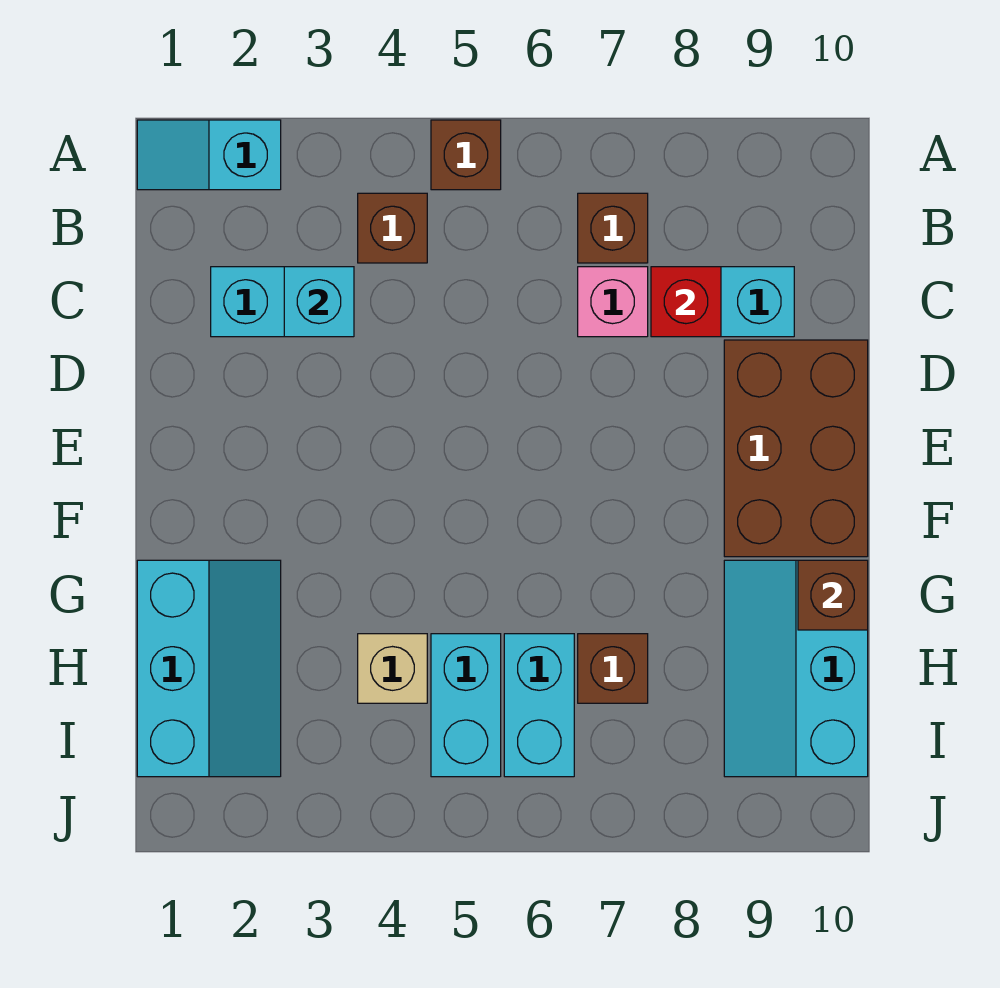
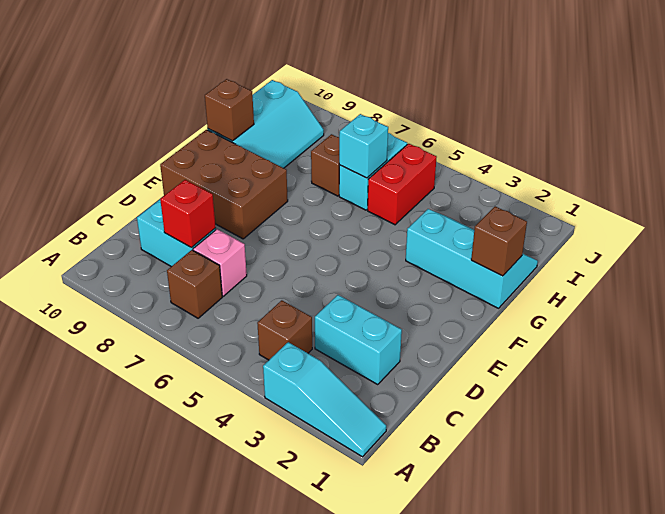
cyan 1x2 slope [137,120,281,190] -> cyan 1x3 slope [263,342,386,457]
brown 1x1 brick [431,120,501,190] -> brown 1x1 brick moved to [471,206,527,276]
cyan 1x1 brick [284,267,354,337] -> cyan 1x1 brick moved to [339,114,388,178]
brown 2x3 brick [724,340,868,557] -> brown 2x3 brick turned to [160,130,288,239]
cyan 2x3 slope [137,560,281,777] -> cyan 2x3 slope turned to [406,209,538,308]
tan 1x1 brick [358,634,427,703] -> none
cyan 1x2 brick [431,634,501,777] -> red 1x2 brick [368,144,437,225]

